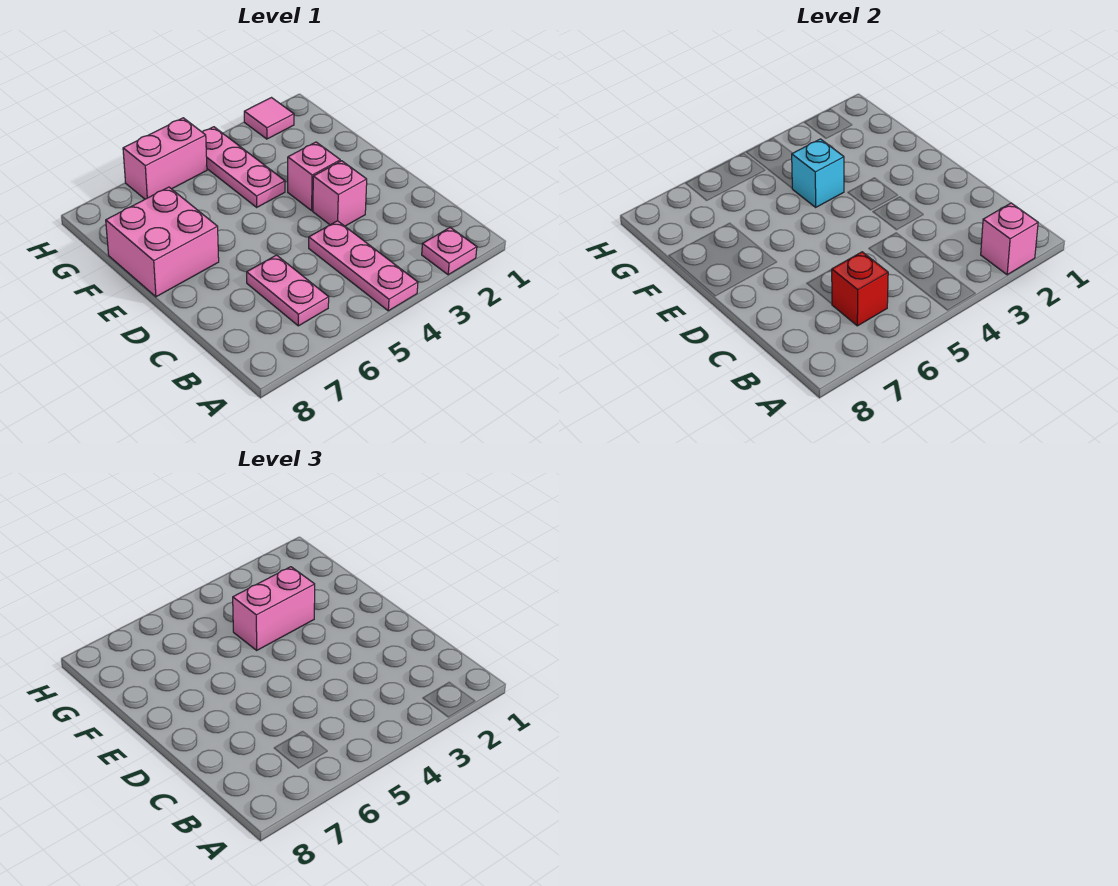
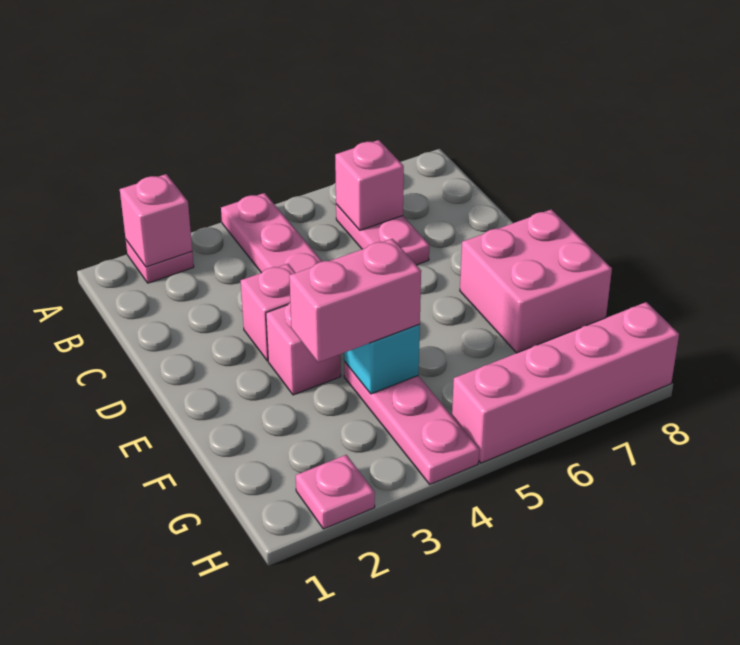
red 1x1 brick [832,252,888,326] -> pink 1x1 brick [335,140,404,230]
pink 1x1 tile [244,98,294,139] -> pink 1x1 plate [296,455,375,529]
pink 1x2 brick [123,118,207,199] -> pink 1x4 brick [452,302,679,463]

